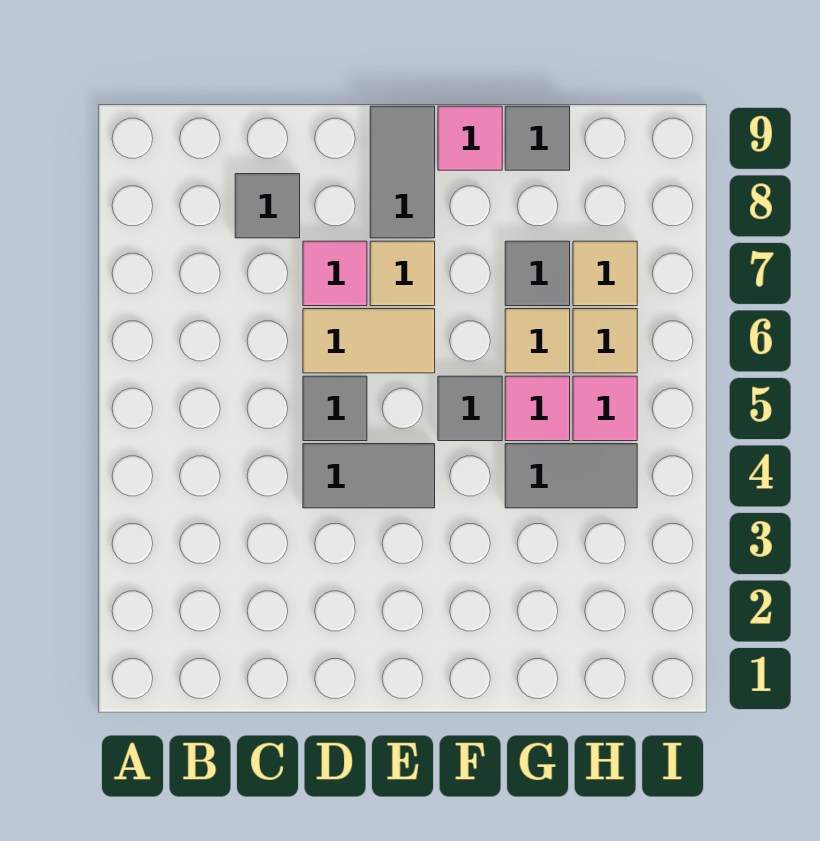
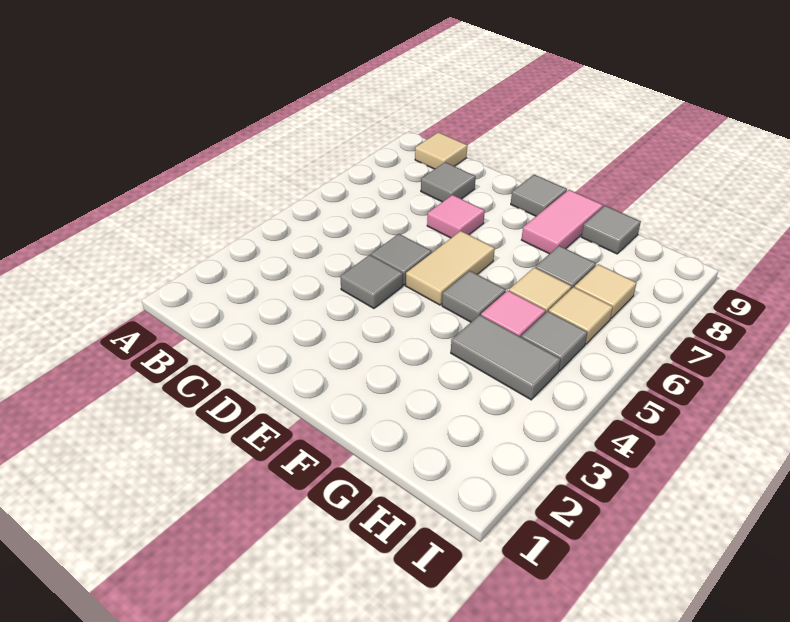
grey 1x2 tile [303,444,435,508] -> grey 1x1 tile [340,255,403,308]
tan 1x2 tile [303,309,435,373] -> tan 1x2 tile turned to [406,231,495,305]
tan 1x1 tile [370,241,435,306] -> tan 1x1 tile moved to [415,132,467,169]
grey 1x2 tile [370,106,435,238] -> grey 1x1 tile [511,175,567,216]
pink 1x1 tile [438,106,502,170] -> pink 1x2 tile [522,190,603,254]
pink 1x1 tile [573,376,637,441] -> grey 1x1 tile [521,311,588,371]

